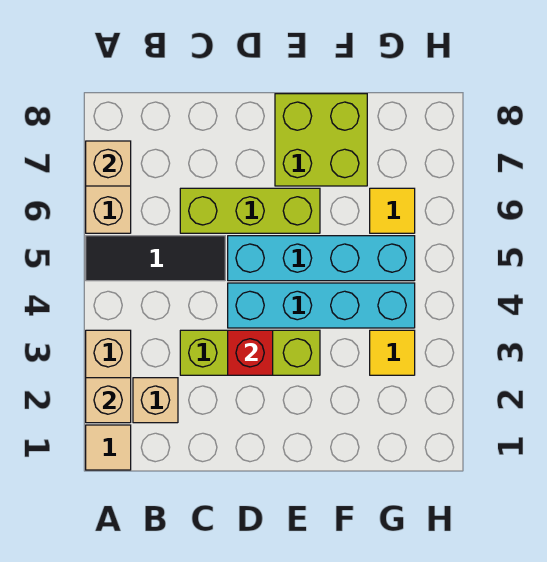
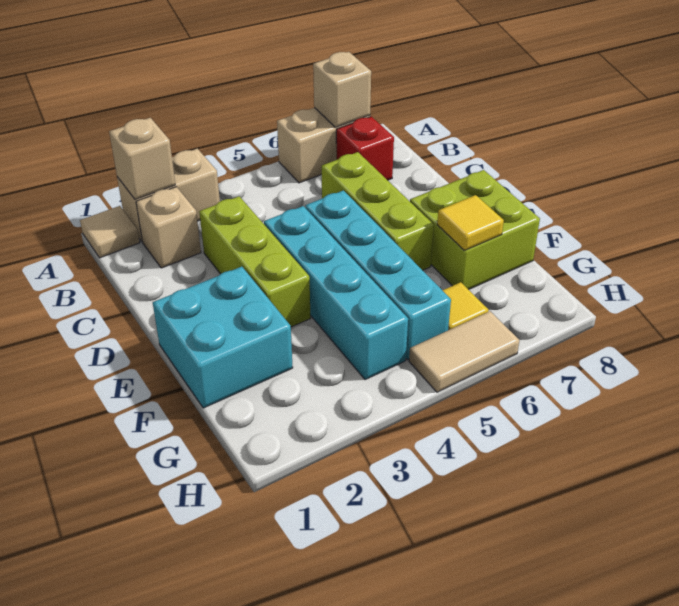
black 1x3 tile [86,236,225,281] -> none
red 1x1 brick [228,330,273,375] -> red 1x1 brick moved to [336,117,394,180]
none -> cyan 2x2 brick [153,267,293,408]
yellow 1x1 tile [370,330,415,375] -> yellow 1x1 tile moved to [437,195,504,250]
none -> tan 1x2 tile [409,311,519,392]

